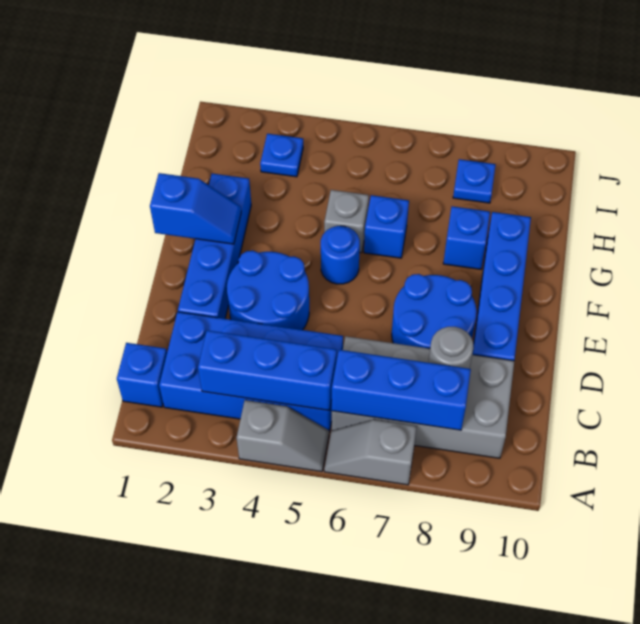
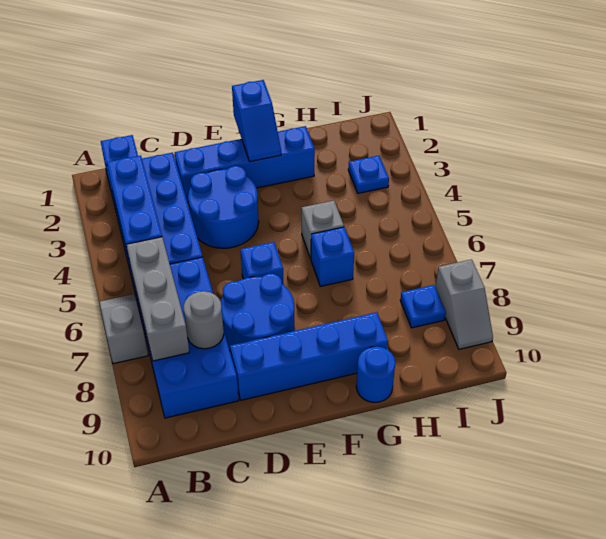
grey 1x2 slope [237,400,329,472] -> grey 1x2 slope moved to [436,259,493,349]
grey 2x4 brick [332,336,514,458] -> blue 2x4 brick [132,257,239,418]
blue 1x3 brick [332,350,471,430] -> grey 1x3 brick [127,237,189,361]
blue 1x1 round brick [321,226,360,284] -> blue 1x1 round brick moved to [356,346,395,403]
blue 1x1 brick [443,206,490,269] -> blue 1x1 brick moved to [240,242,284,285]

